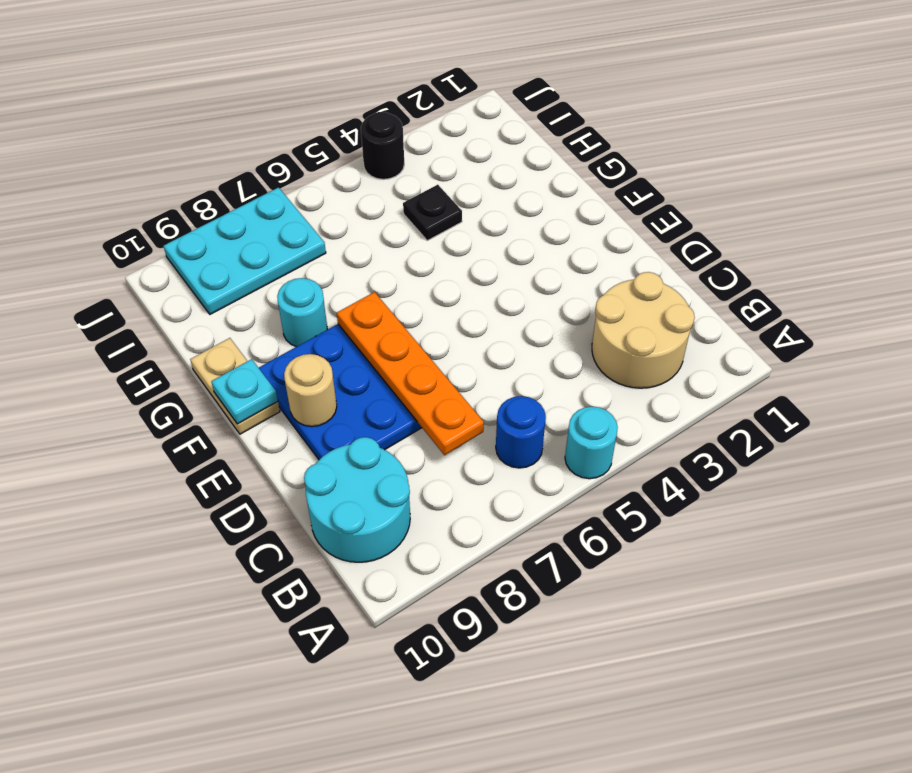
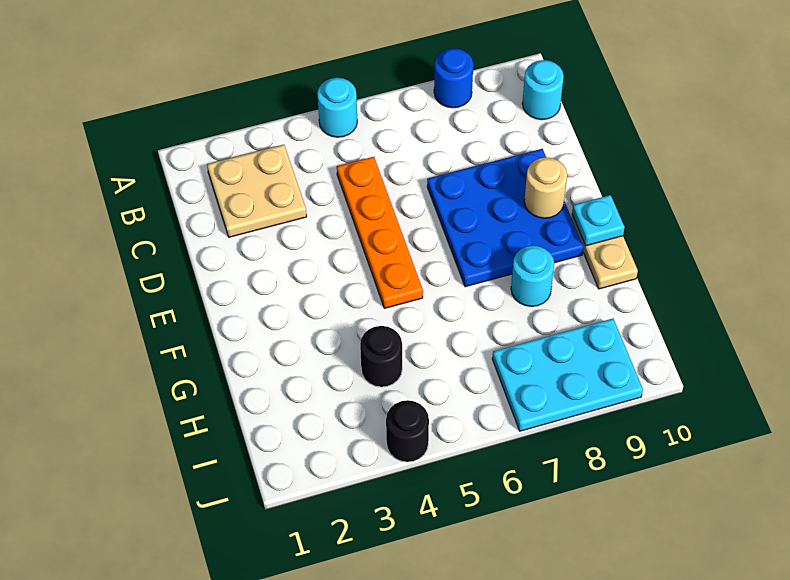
tan 2x2 round brick [592,272,695,388] -> tan 2x2 plate [207,145,307,237]
blue 1x1 round brick [496,396,546,468] -> blue 1x1 round brick moved to [434,48,473,108]
cyan 2x2 round brick [304,437,410,562] -> cyan 1x1 round brick [522,60,564,120]
orange 1x4 plate [337,292,484,455] -> orange 1x4 plate moved to [337,157,423,308]
black 1x1 plate [403,185,462,240] -> black 1x1 round brick [360,326,402,387]

